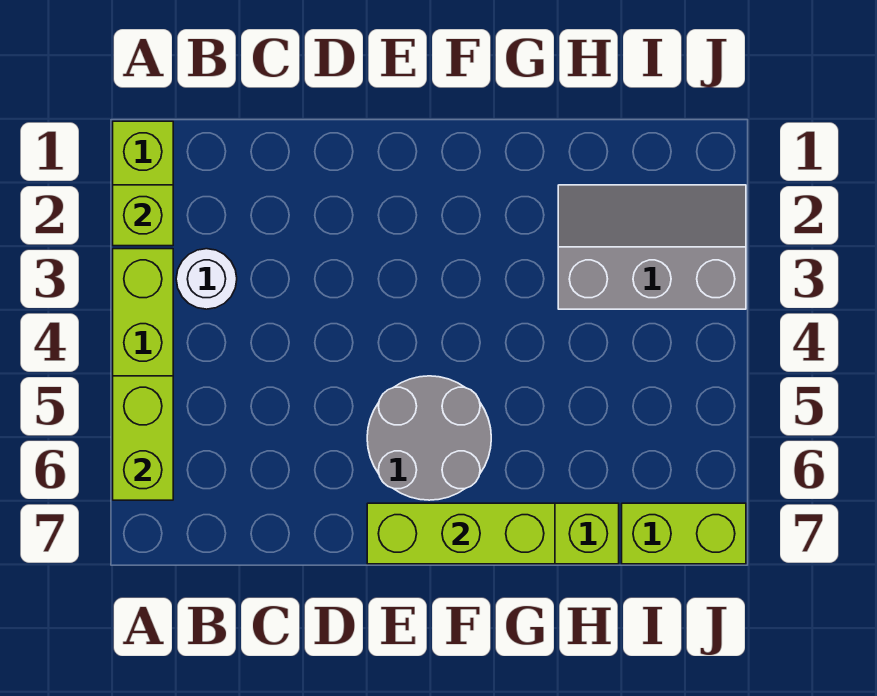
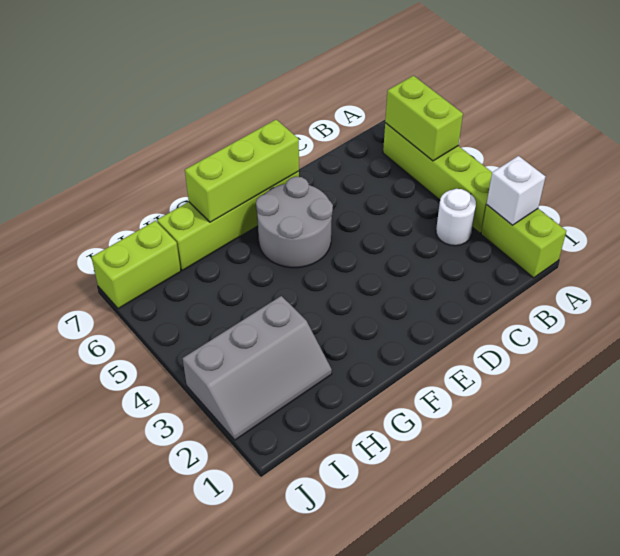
lime 1x1 brick [113,185,173,246] -> white 1x1 brick [487,156,545,225]

